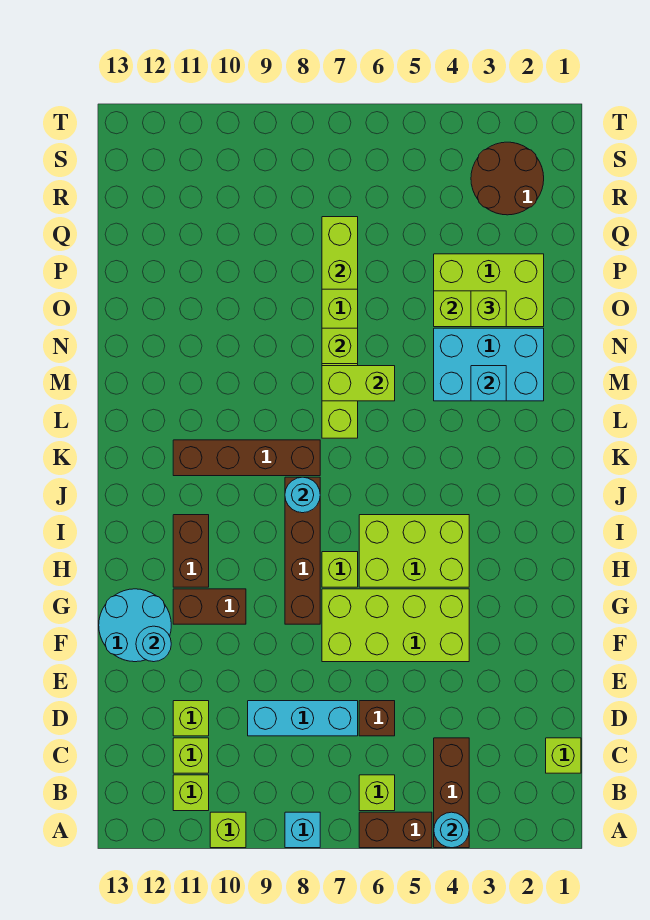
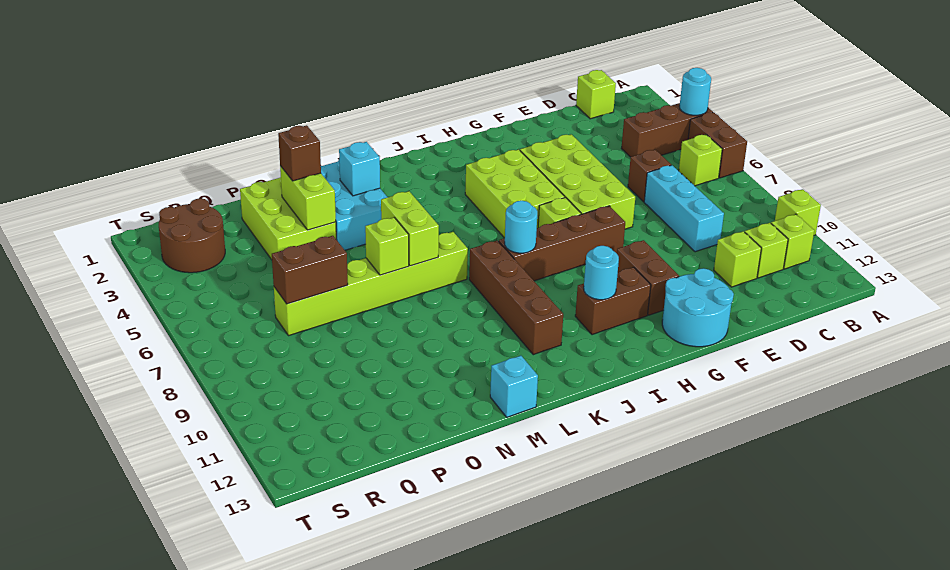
cyan 1x1 brick [285,812,320,848] -> cyan 1x1 brick moved to [490,356,538,417]
cyan 1x1 round brick [136,626,171,662] -> cyan 1x1 round brick moved to [584,246,619,300]
lime 1x1 brick [471,291,506,327] -> brown 1x1 brick [278,125,321,181]
lime 1x2 brick [322,217,358,289] -> brown 1x2 brick [272,236,348,304]

